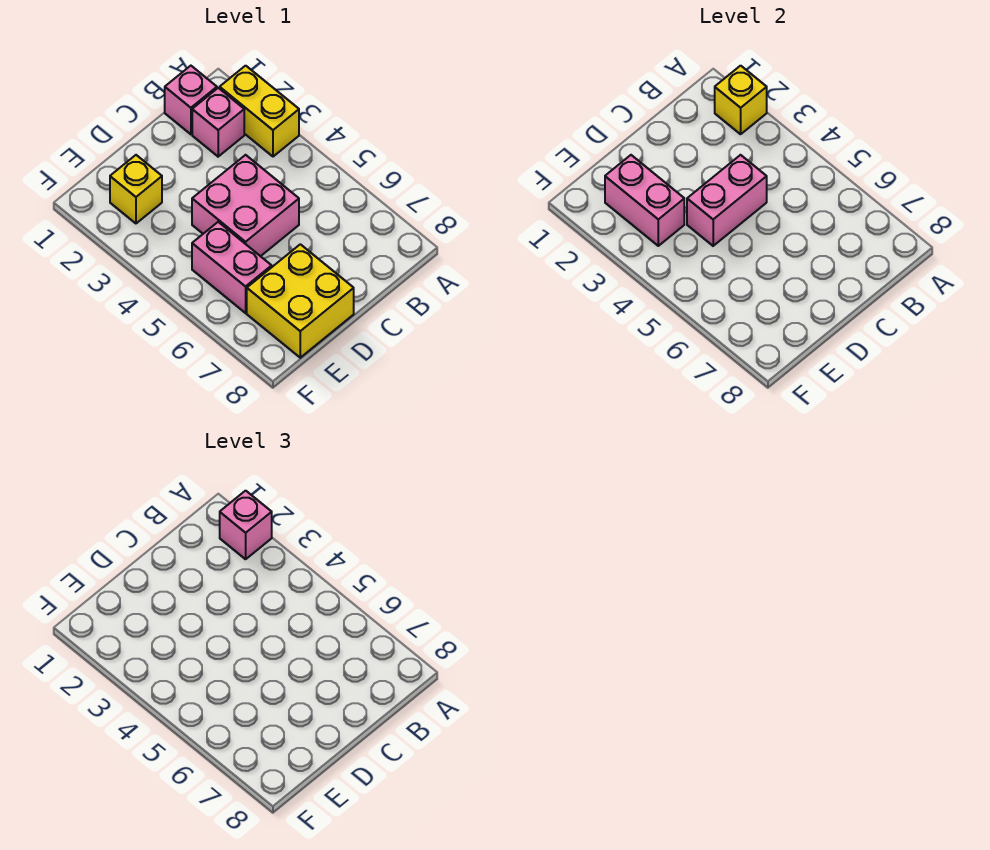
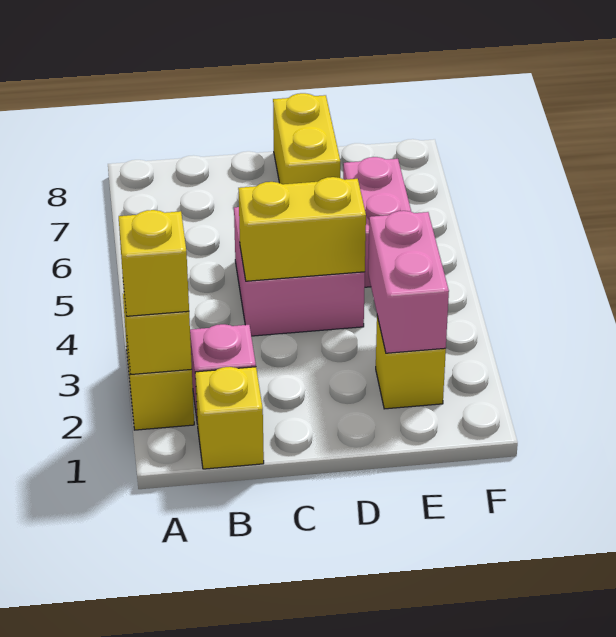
pink 1x1 brick [220,491,272,559] -> yellow 1x1 brick [119,210,189,316]
pink 1x1 brick [165,66,217,134] -> yellow 1x1 brick [195,367,264,469]
pink 1x2 brick [687,155,767,246] -> yellow 1x2 brick [238,177,366,281]
yellow 2x2 brick [247,244,354,358] -> yellow 1x2 brick [273,93,340,184]

